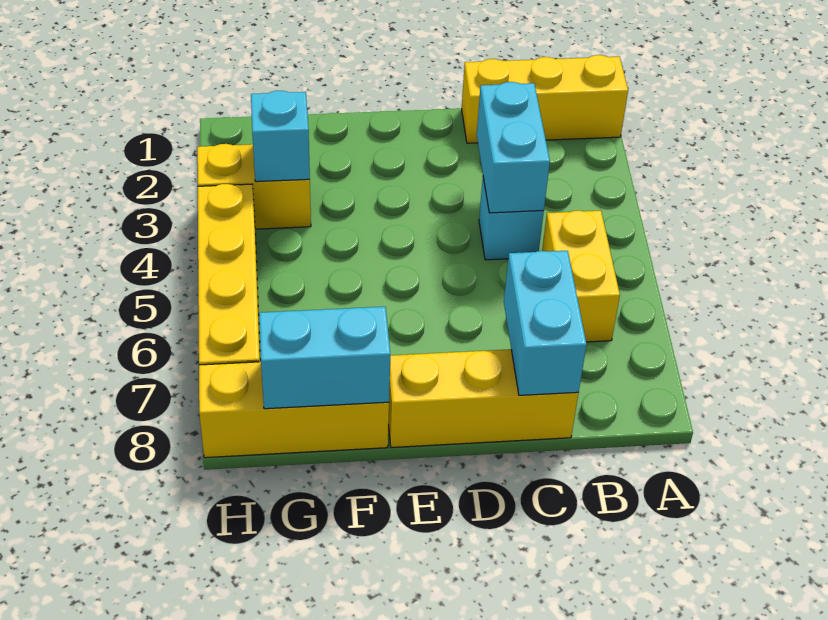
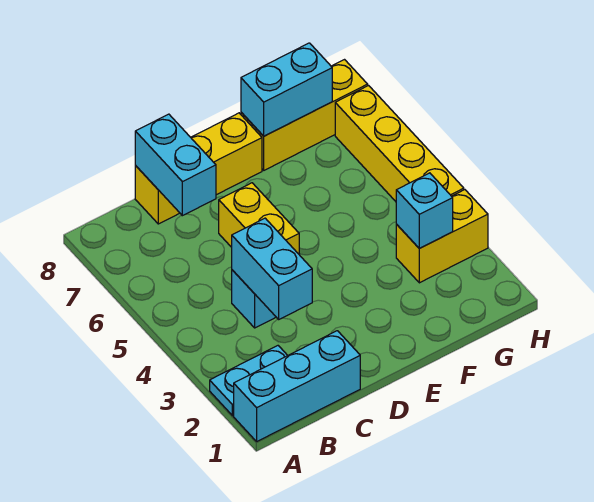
yellow 1x3 brick [462,55,628,143] -> cyan 1x3 brick [234,331,360,441]
none -> cyan 1x2 plate [210,346,288,416]
yellow 1x2 brick [542,211,620,342] -> yellow 1x2 brick moved to [219,183,299,254]

